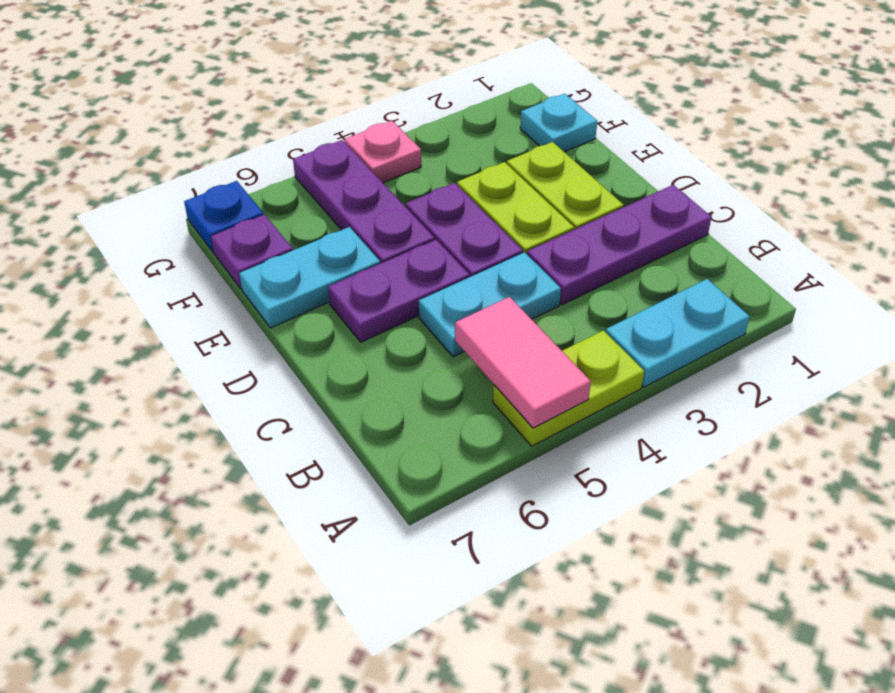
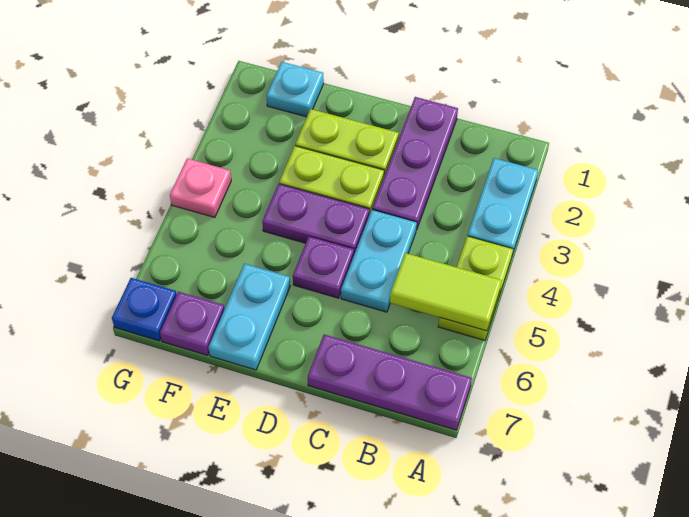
pink 1x2 tile [455,297,591,428] -> lime 1x2 tile [390,253,502,331]
purple 1x2 plate [328,240,470,342] -> purple 1x1 plate [293,237,354,298]
purple 1x3 plate [293,140,435,263] -> purple 1x3 plate moved to [308,334,472,430]

